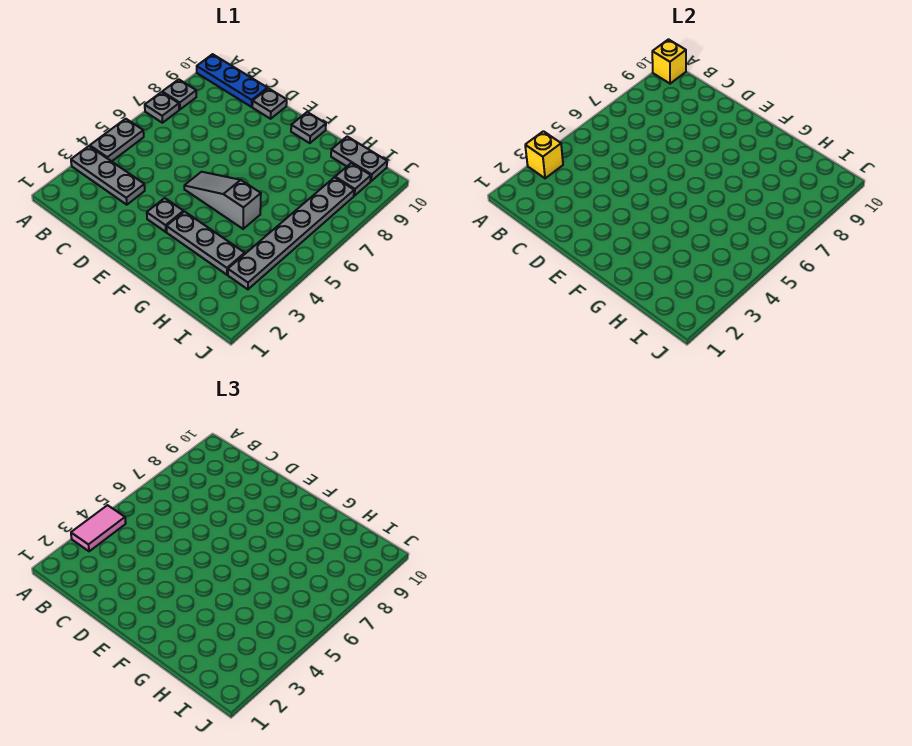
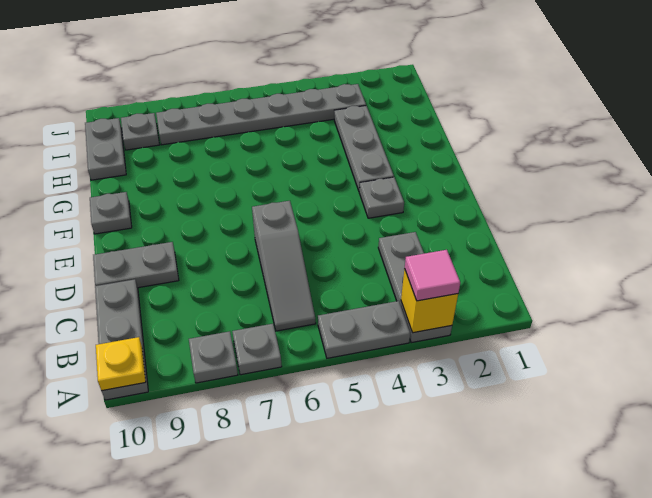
pink 1x2 tile [71,505,126,551] -> pink 1x1 tile [405,250,460,301]
blue 1x3 plate [197,54,267,107] -> grey 1x3 plate [95,279,148,400]
yellow 1x1 brick [652,39,686,84] -> yellow 1x1 plate [96,337,145,391]
grey 1x1 plate [252,88,287,119] -> grey 1x2 plate [93,242,179,288]
grey 1x3 slope [184,172,261,229] -> grey 1x3 slope moved to [252,201,316,331]

